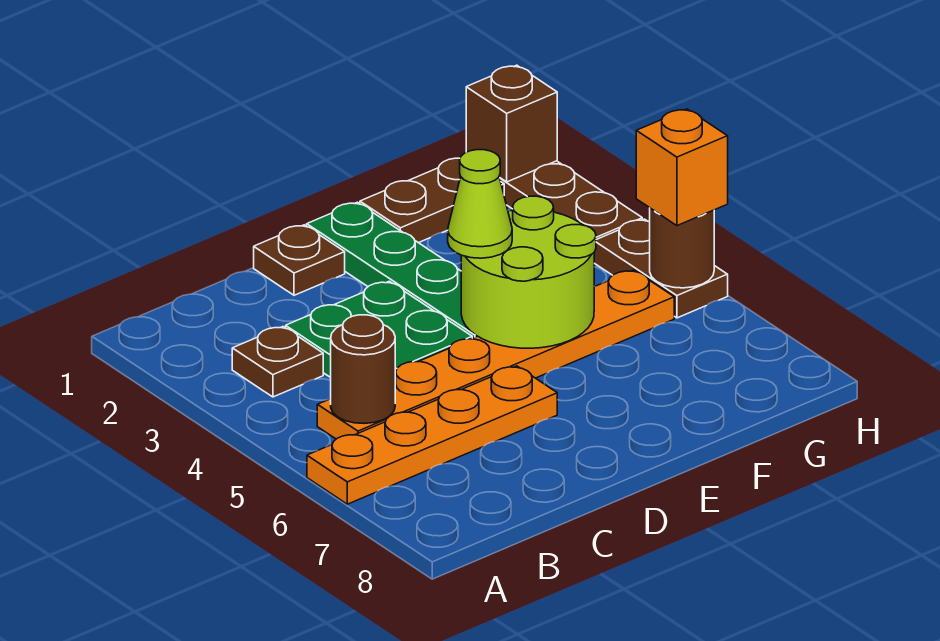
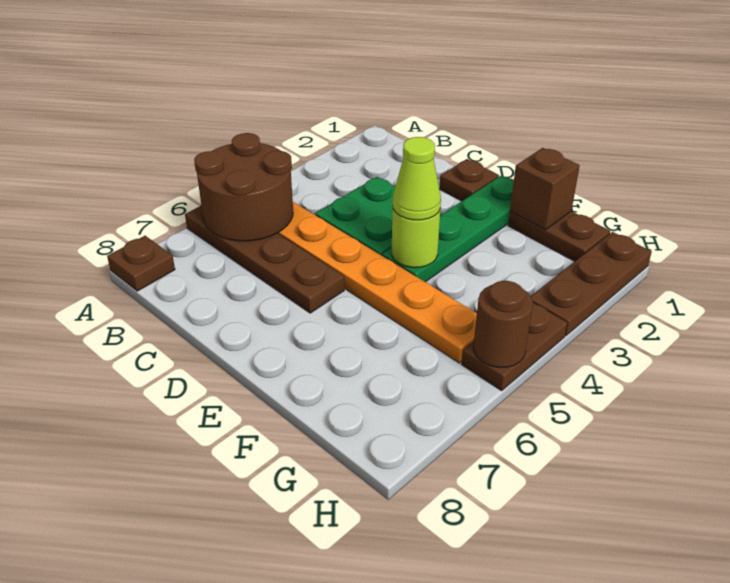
orange 1x4 plate [307,366,557,504] -> brown 1x4 plate [185,206,344,313]
brown 1x1 plate [232,327,323,397] -> brown 1x1 plate moved to [107,236,175,291]
brown 1x1 round brick [331,315,395,424] -> brown 2x2 round brick [194,133,293,241]
lime 2x2 round brick [461,196,596,348] -> lime 1x1 round brick [392,209,440,268]
brown 1x1 brick [466,65,557,182] -> brown 1x1 brick moved to [510,148,580,230]
orange 1x1 brick [636,109,728,226] -> none

